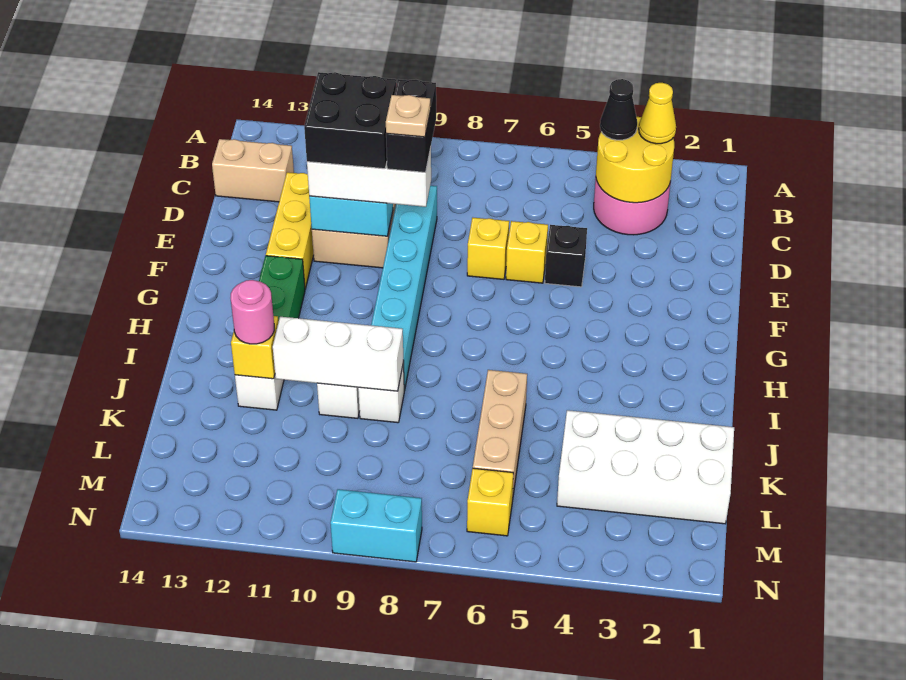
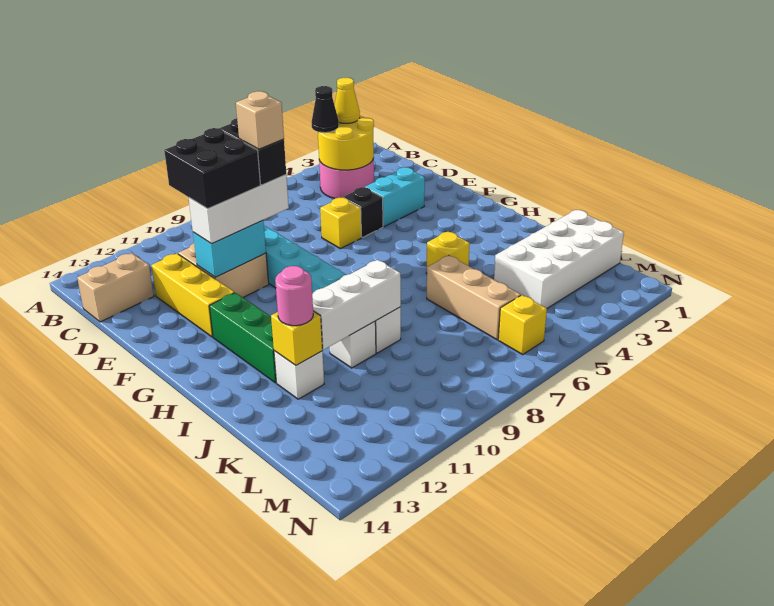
yellow 1x1 brick [467,218,509,279] -> yellow 1x1 brick moved to [426,232,470,273]
tan 1x1 plate [386,95,431,137] -> tan 1x1 brick [236,91,284,149]
cyan 1x2 brick [330,489,422,562] -> cyan 1x2 brick moved to [365,167,425,227]

